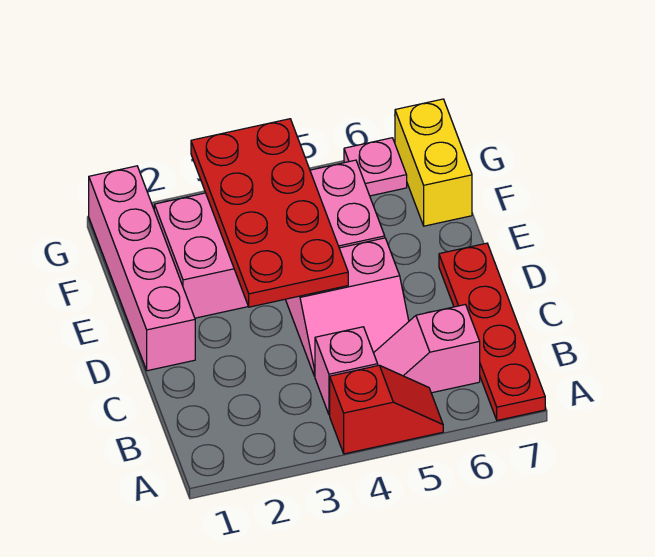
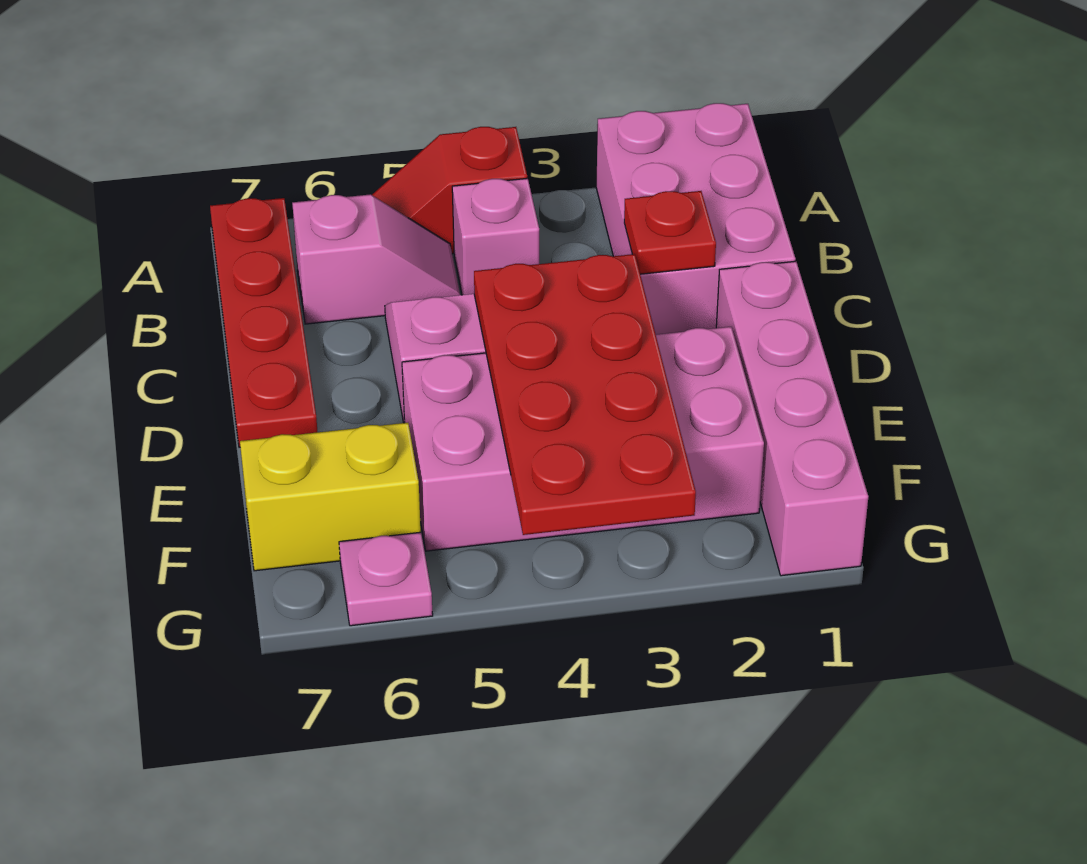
none -> pink 2x3 brick [596,103,796,335]
none -> red 1x1 plate [624,191,716,274]
yellow 1x2 brick [395,99,472,226] -> yellow 1x2 brick turned to [240,423,421,571]

